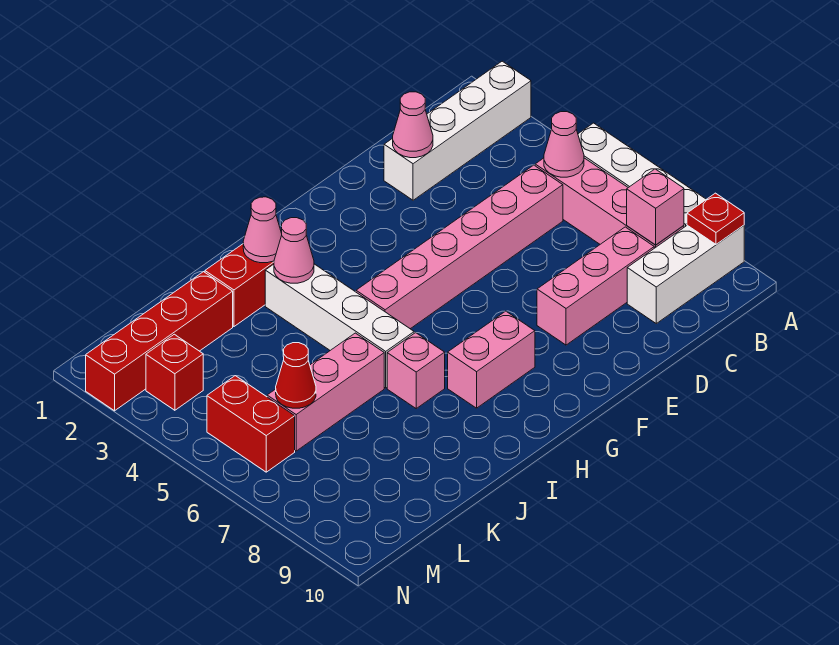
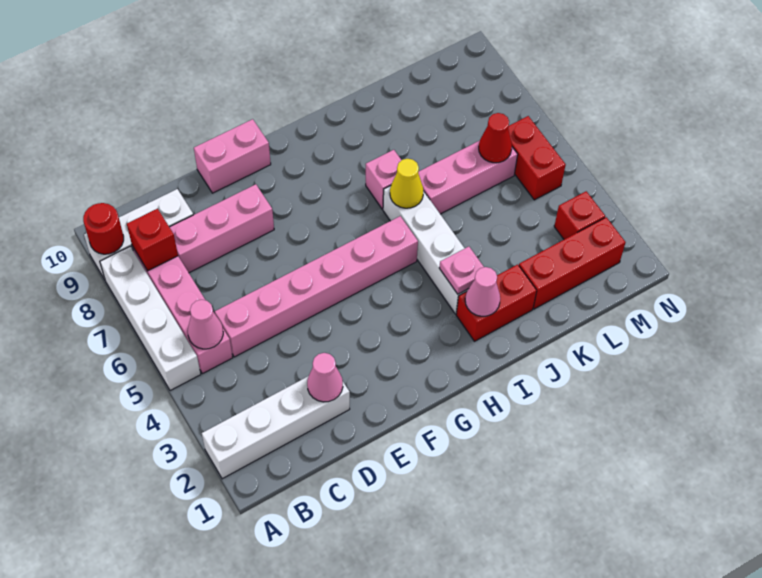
red 1x1 plate [687,193,744,244] -> red 1x1 round brick [83,203,124,254]
pink 1x1 brick [627,169,684,245] -> red 1x1 brick [127,209,178,271]
pink 1x2 brick [448,311,535,408] -> pink 1x2 brick moved to [194,119,271,193]
pink 1x1 cone [274,218,314,283] -> pink 1x1 plate [439,247,484,294]
none -> yellow 1x1 cone [390,159,423,208]
red 1x4 brick [86,272,233,411] -> red 1x3 brick [519,217,626,309]

